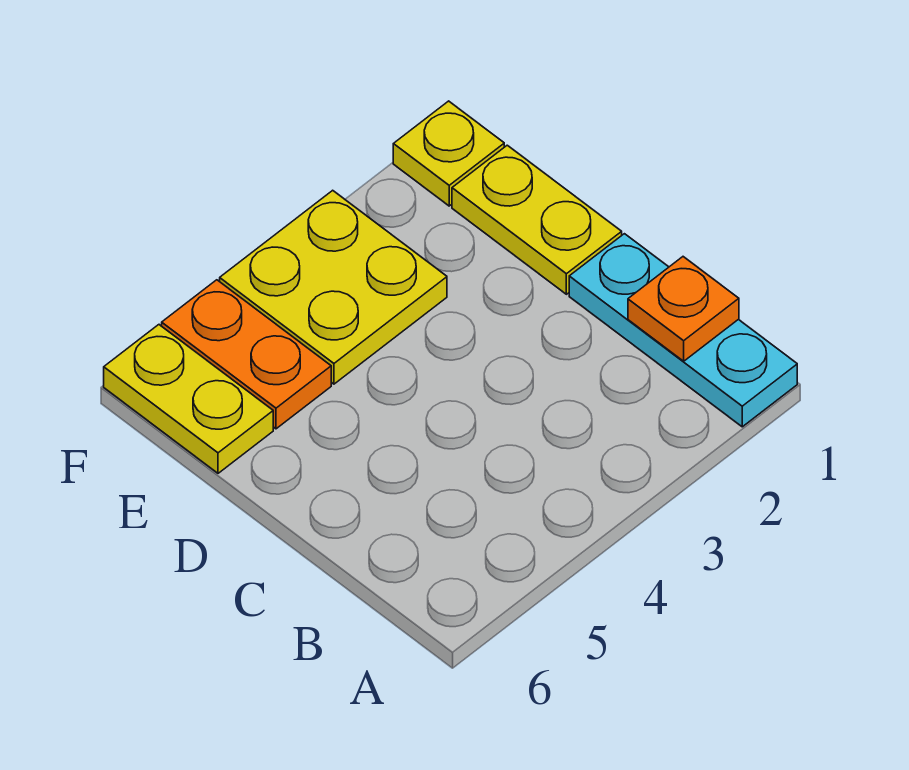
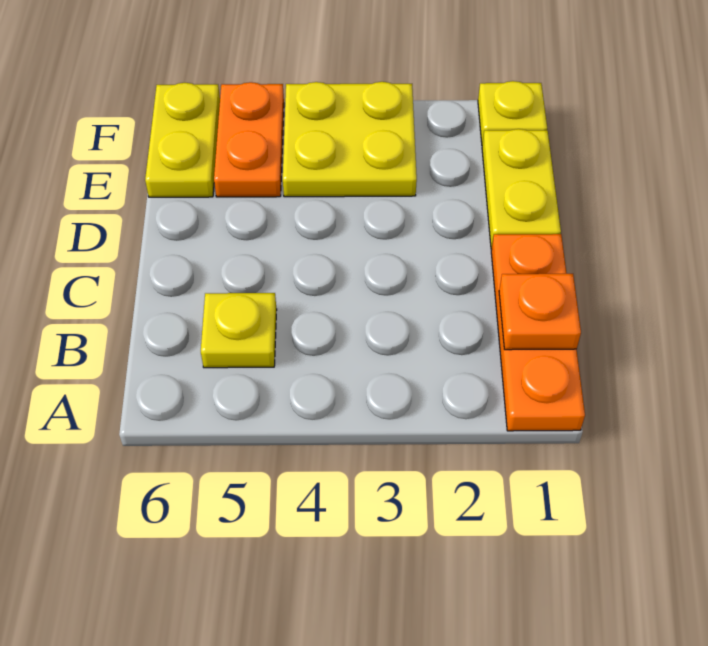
cyan 1x3 plate [569,234,797,427] -> orange 1x3 plate [491,234,585,431]
none -> yellow 1x1 plate [201,293,277,368]

